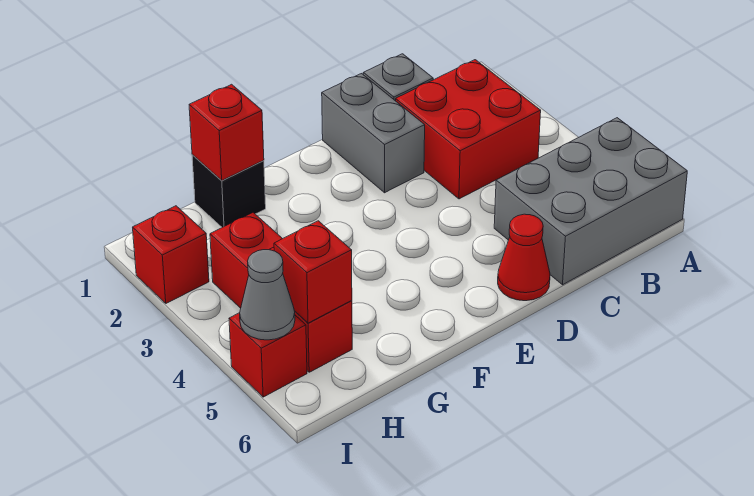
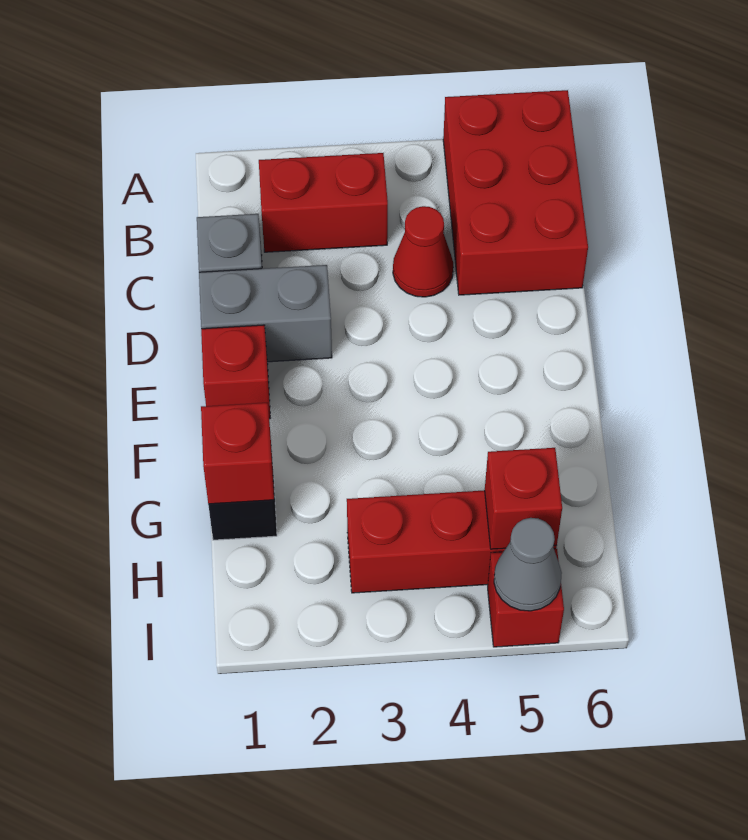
grey 2x3 brick [494,118,687,285] -> red 2x3 brick [443,90,588,295]
red 2x2 brick [396,60,541,199] -> red 1x2 brick [259,153,388,252]
red 1x1 cone [498,214,550,301] -> red 1x1 cone moved to [393,206,453,297]
red 1x1 brick [133,206,209,303] -> red 1x1 brick moved to [201,325,270,419]

